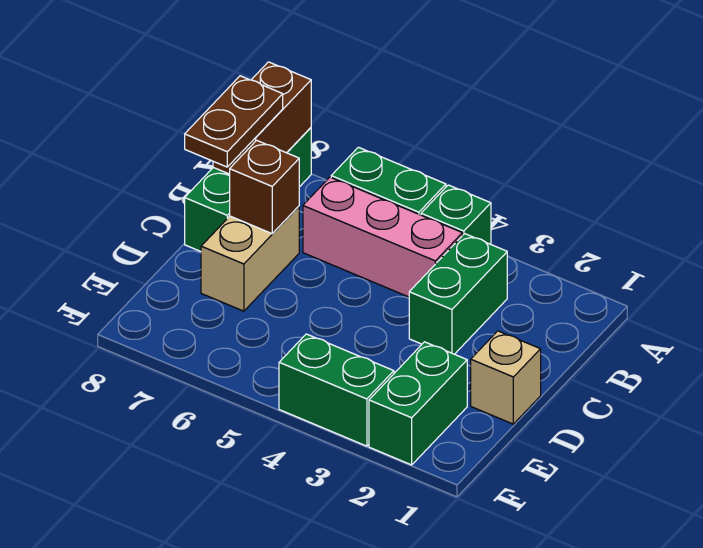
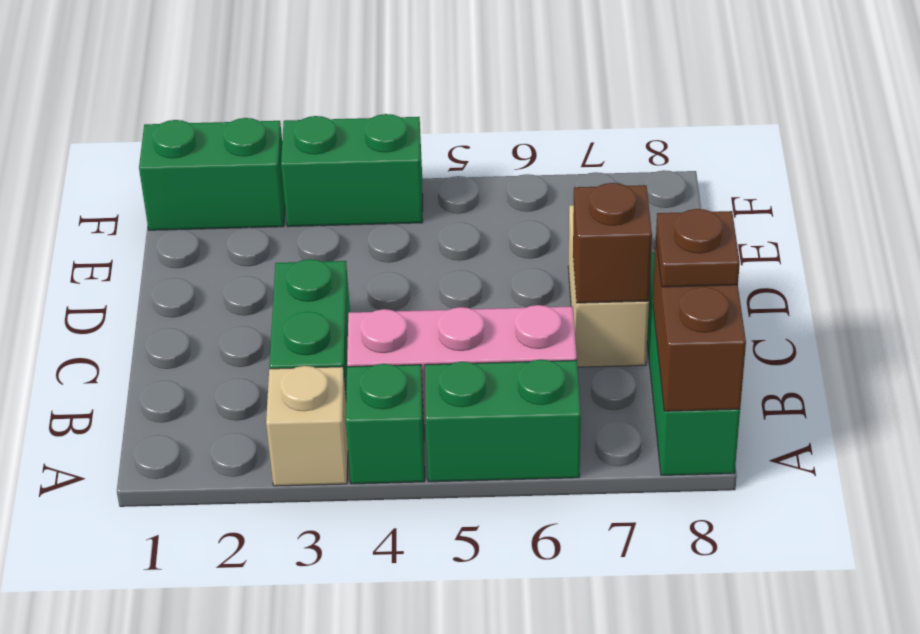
brown 1x2 plate [185,76,283,167] -> brown 1x1 plate [656,209,740,287]
tan 1x1 brick [471,331,541,424] -> tan 1x1 brick moved to [266,366,348,486]
green 1x2 brick [369,342,467,465] -> green 1x2 brick turned to [139,118,285,230]

